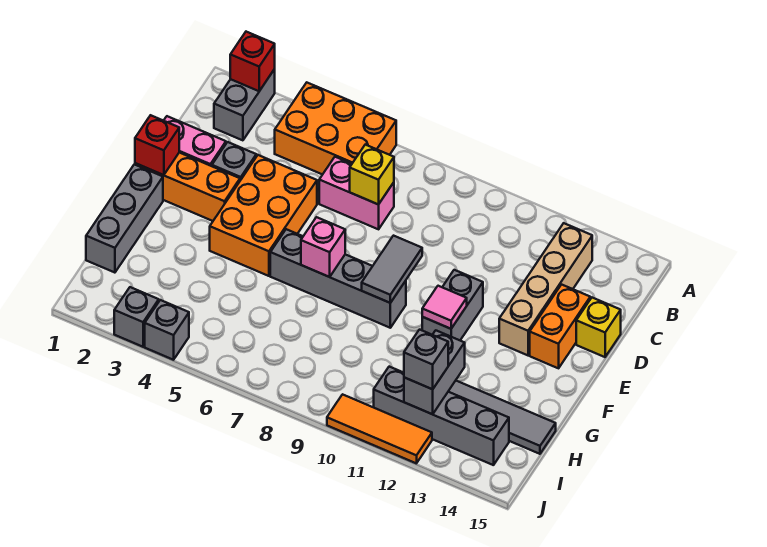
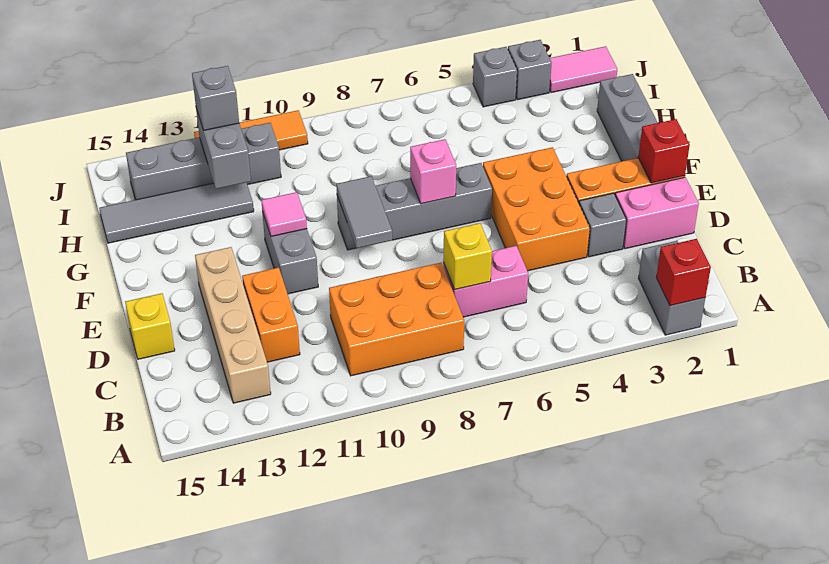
orange 2x3 brick [275,83,396,175] -> orange 2x3 brick moved to [329,263,464,376]
orange 1x2 brick [530,285,590,368] -> orange 1x2 brick moved to [242,267,300,362]
none -> pink 1x2 tile [550,46,617,93]

